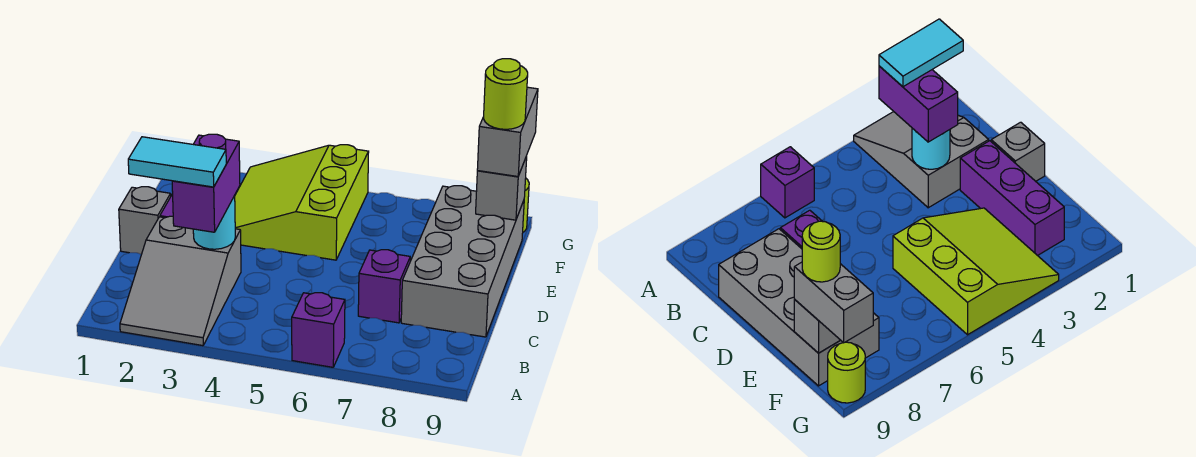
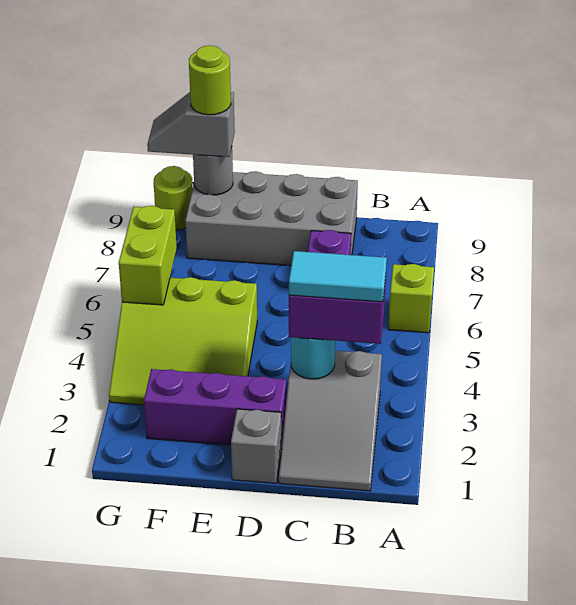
grey 2x3 slope [120,216,241,346] -> grey 2x3 slope turned to [279,351,382,491]
purple 1x1 brick [292,293,345,367] -> lime 1x1 brick [388,264,434,333]
cyan 1x2 tile [128,137,226,187] -> cyan 1x2 tile turned to [289,251,387,302]
grey 1x1 brick [476,156,527,220] -> grey 1x1 round brick [193,147,233,195]
grey 1x2 brick [477,87,538,177] -> grey 1x2 slope [147,92,235,157]
none -> lime 1x2 brick [119,206,177,305]

